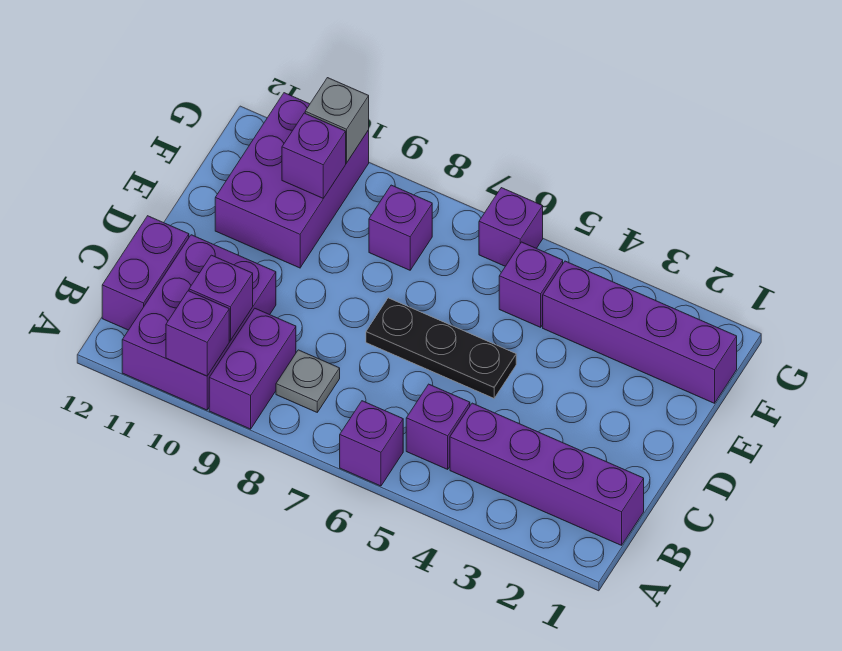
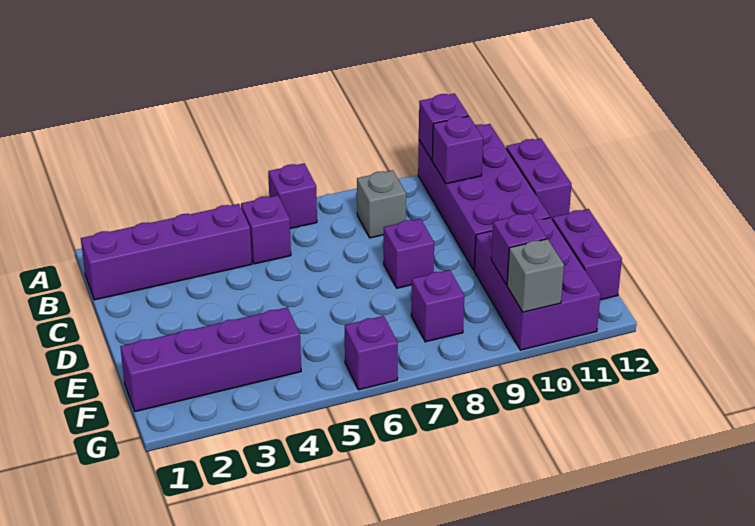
purple 1x2 brick [209,309,296,429] -> purple 1x2 brick moved to [553,209,622,300]
purple 2x3 brick [122,235,276,410] -> purple 2x4 brick [418,124,550,270]
grey 1x1 plate [276,350,340,412] -> grey 1x1 brick [357,170,406,238]
black 1x3 plate [366,298,516,398] -> none
purple 1x1 brick [499,242,563,327] -> purple 1x1 brick moved to [384,219,434,288]

